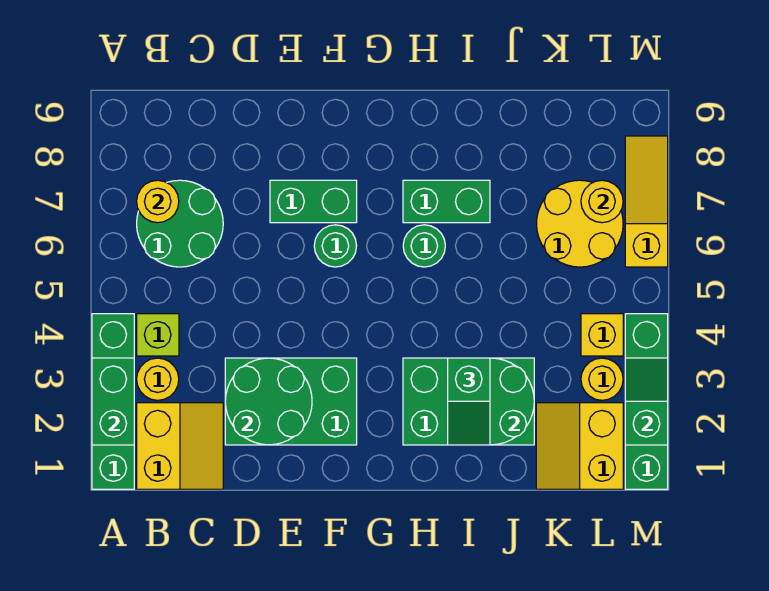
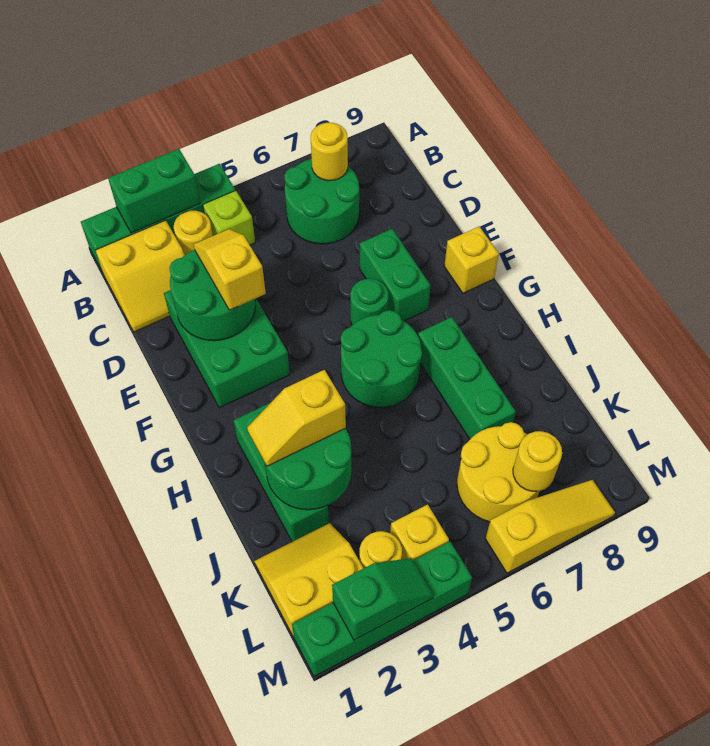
none -> yellow 1x2 slope [194,229,266,310]
none -> yellow 1x1 brick [444,227,499,293]
green 2x3 brick [403,358,534,445] -> green 1x3 brick [233,403,329,542]
green 1x1 round brick [403,225,445,267] -> green 2x2 round brick [341,310,422,407]
green 1x2 brick [403,180,490,223] -> green 1x3 brick [418,317,516,439]
green 1x2 slope [448,358,490,445] -> yellow 1x2 slope [247,370,346,466]

